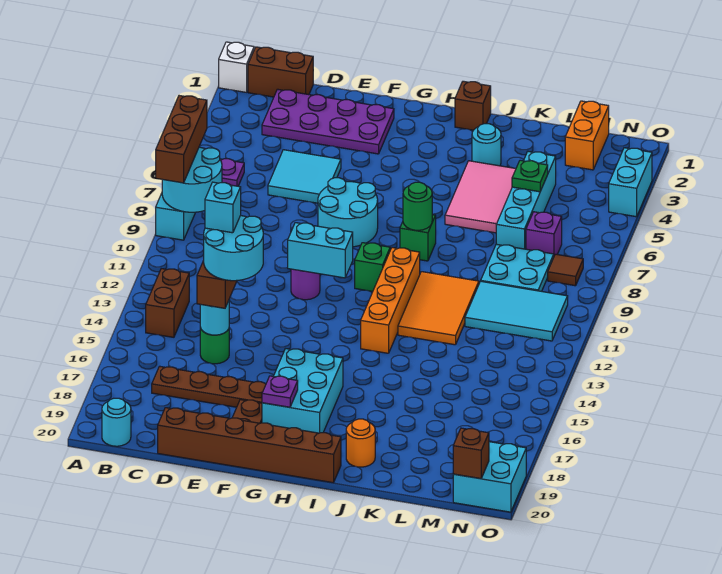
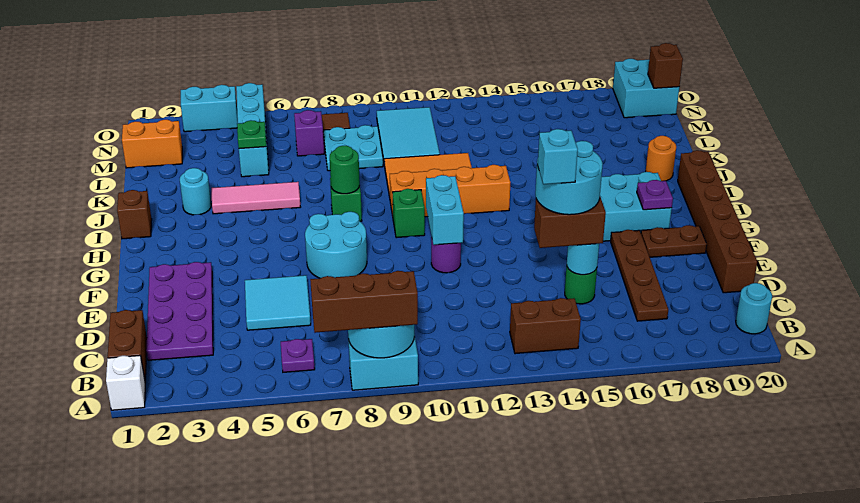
pink 2x3 tile [445,161,516,233] -> pink 1x3 tile [212,182,300,214]
cyan 1x4 brick [496,152,556,249] -> cyan 1x4 brick turned to [236,83,269,177]

